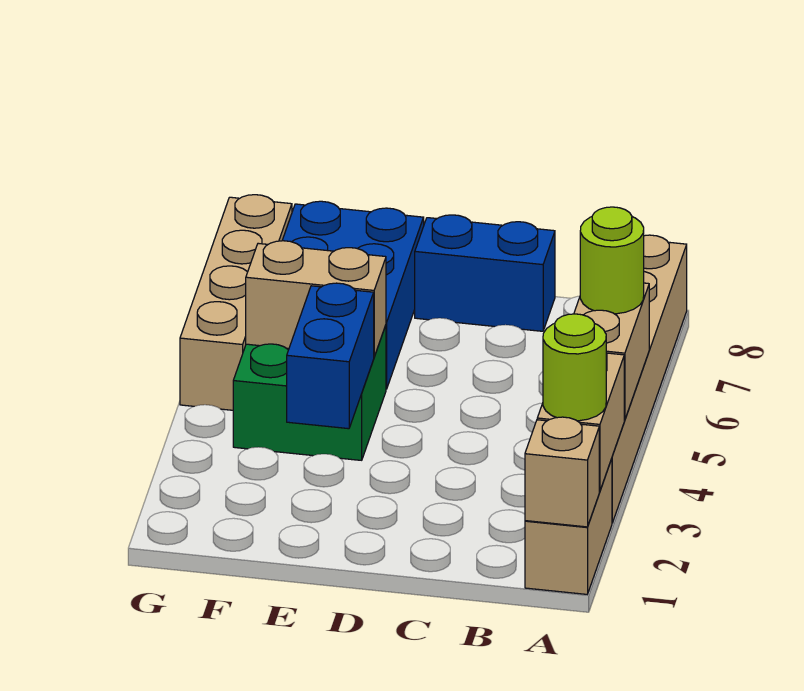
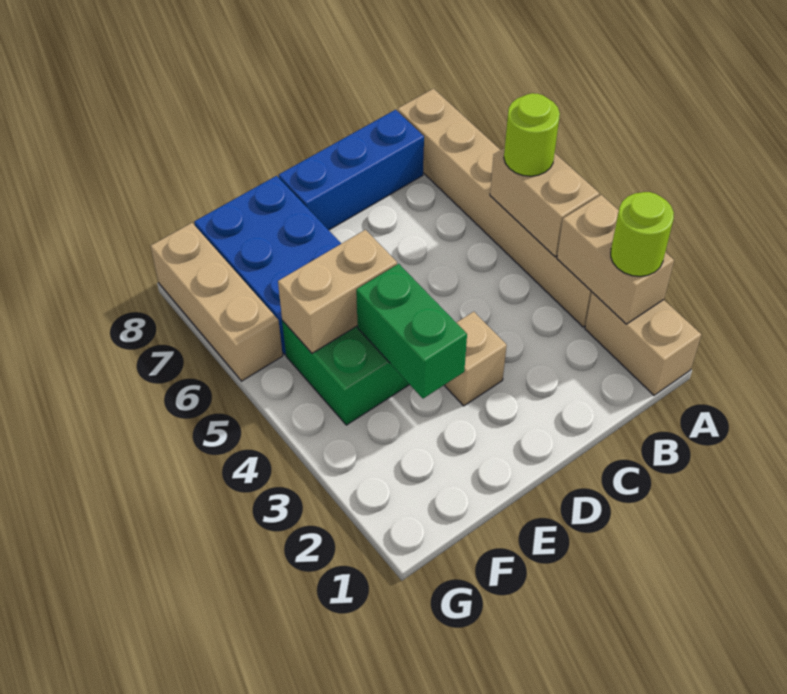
tan 1x1 brick [525,417,599,527] -> tan 1x1 brick moved to [444,312,507,406]
blue 1x2 brick [415,215,555,331] -> blue 1x3 brick [279,110,424,230]
blue 1x2 brick [287,283,374,429] -> green 1x2 brick [356,264,467,398]
tan 1x4 brick [180,195,292,410] -> tan 1x3 brick [151,223,283,381]

